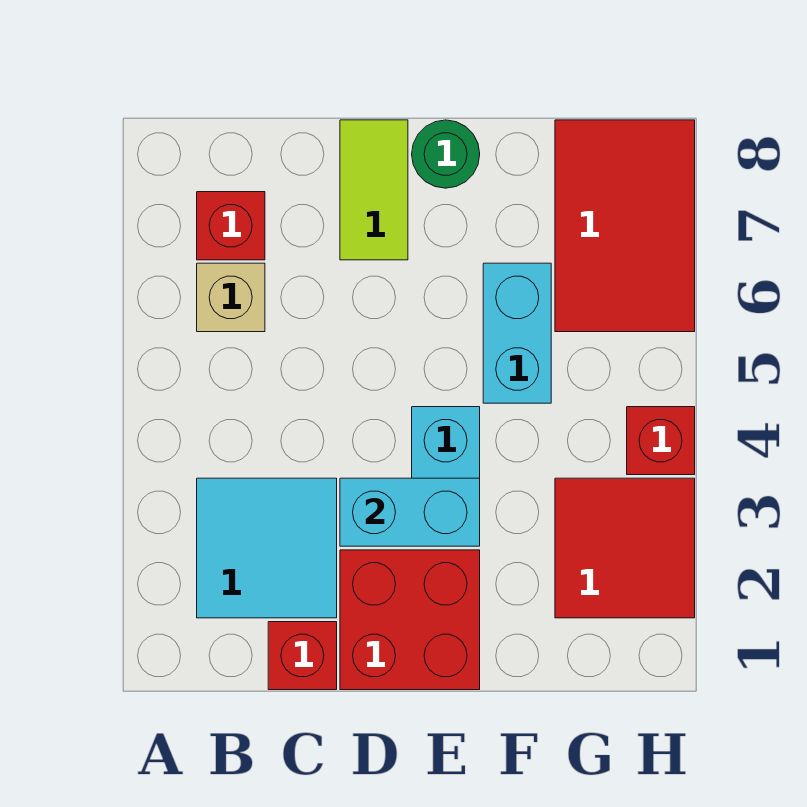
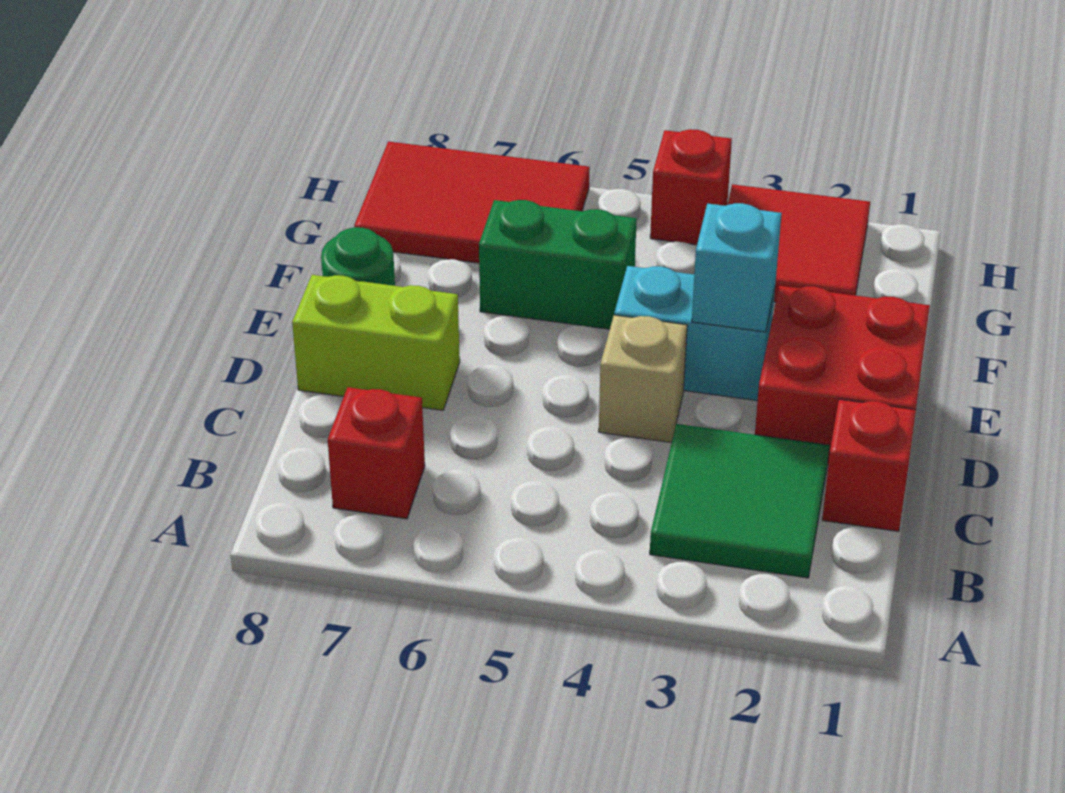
cyan 2x2 tile [197,478,337,618] -> green 2x2 tile [650,424,830,578]
tan 1x1 brick [197,263,265,332] -> tan 1x1 brick moved to [599,315,687,443]
cyan 1x2 brick [340,478,480,546] -> cyan 1x1 brick [692,203,782,332]
lime 1x2 tile [340,120,408,260] -> lime 1x2 brick [292,275,460,410]
cyan 1x2 brick [483,263,551,403] -> green 1x2 brick [479,200,637,329]

